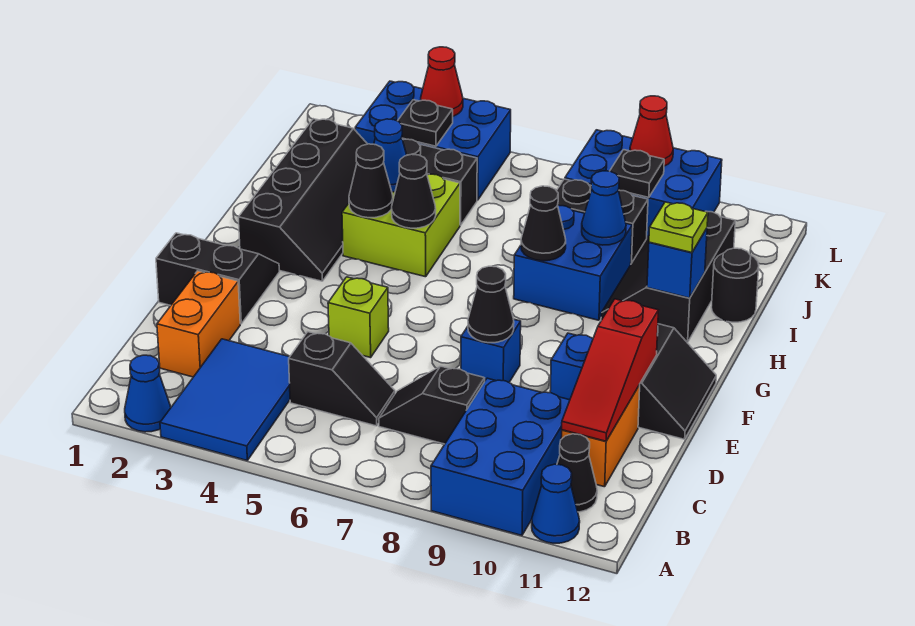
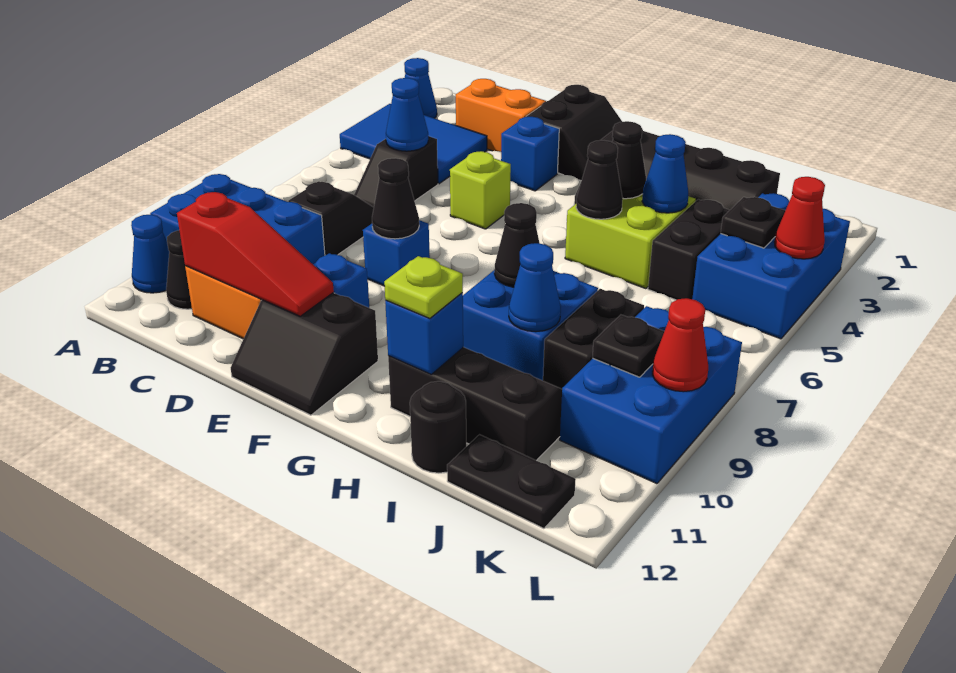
none -> blue 1x1 cone [386,78,428,151]
red 1x3 slope [562,299,658,441] -> red 1x3 slope turned to [177,192,334,316]
none -> blue 1x1 brick [501,117,559,191]
none -> black 1x2 plate [447,435,576,529]

